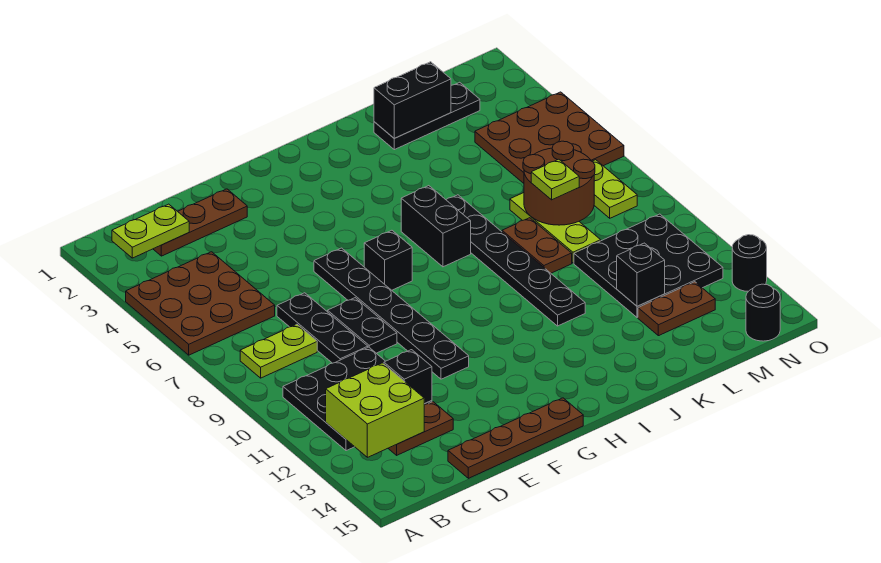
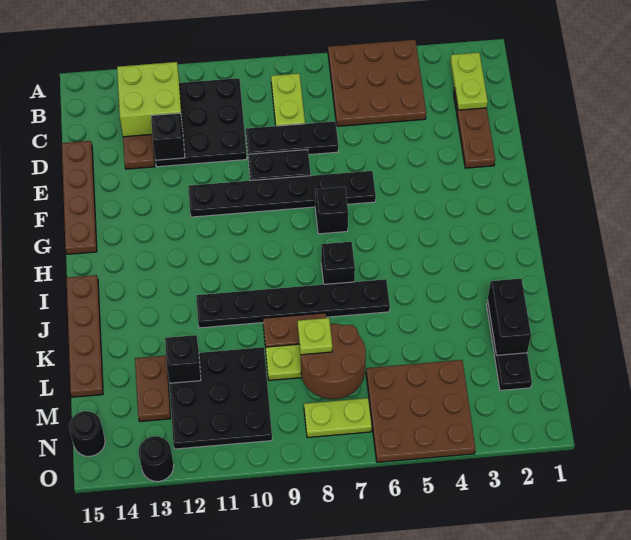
black 1x2 brick [401,186,471,267] -> black 1x1 brick [321,242,355,284]
none -> brown 1x4 plate [66,275,103,397]

